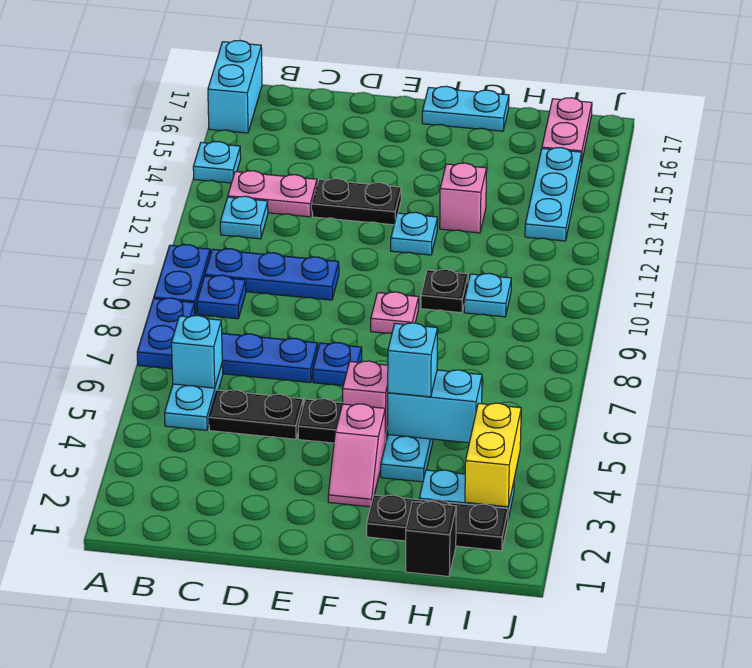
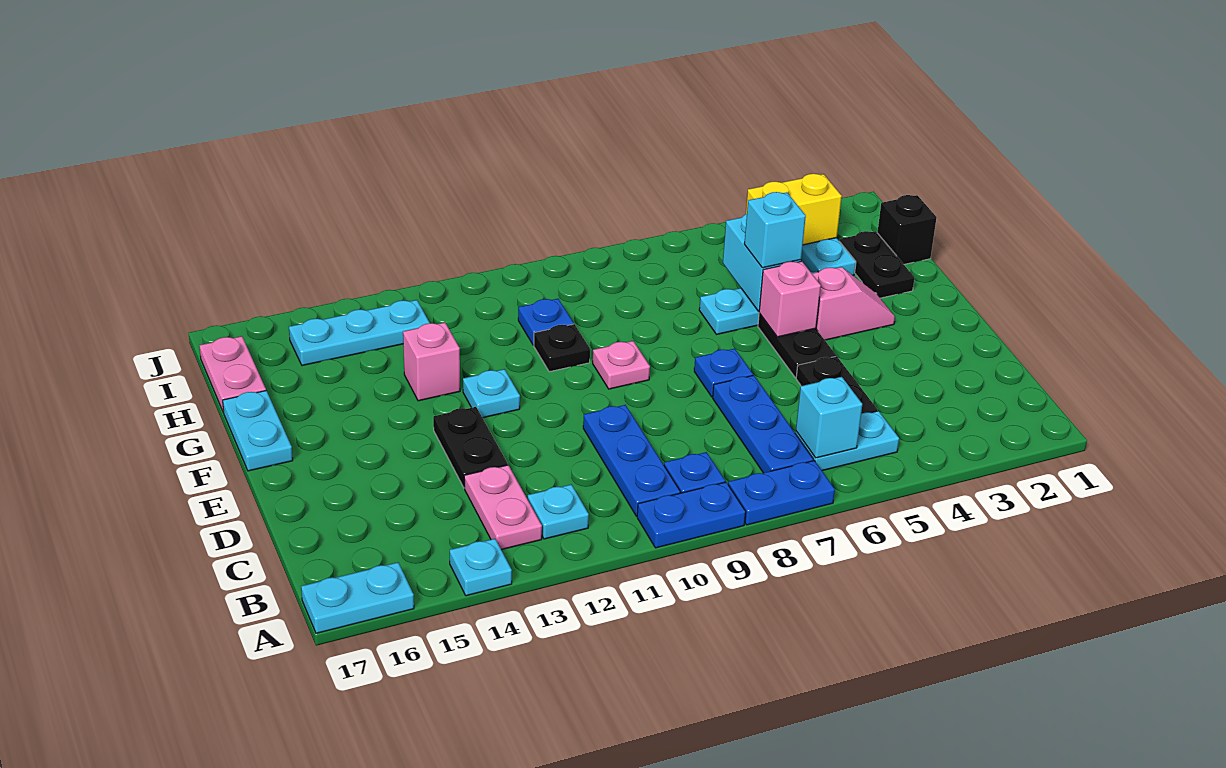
cyan 1x2 brick [208,40,262,133] -> cyan 1x2 plate [301,562,414,633]
black 1x3 plate [367,495,508,551] -> black 1x2 plate [839,231,915,298]
cyan 1x1 plate [464,273,511,317] -> blue 1x1 plate [518,299,574,345]
pink 1x2 plate [542,98,592,164] -> pink 1x2 plate turned to [199,336,266,412]

